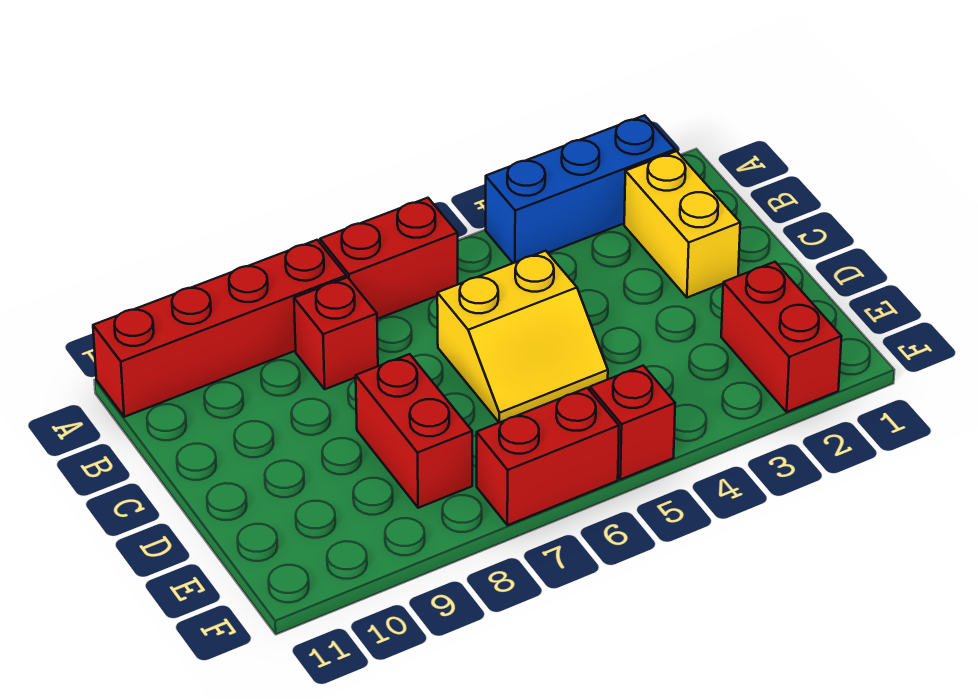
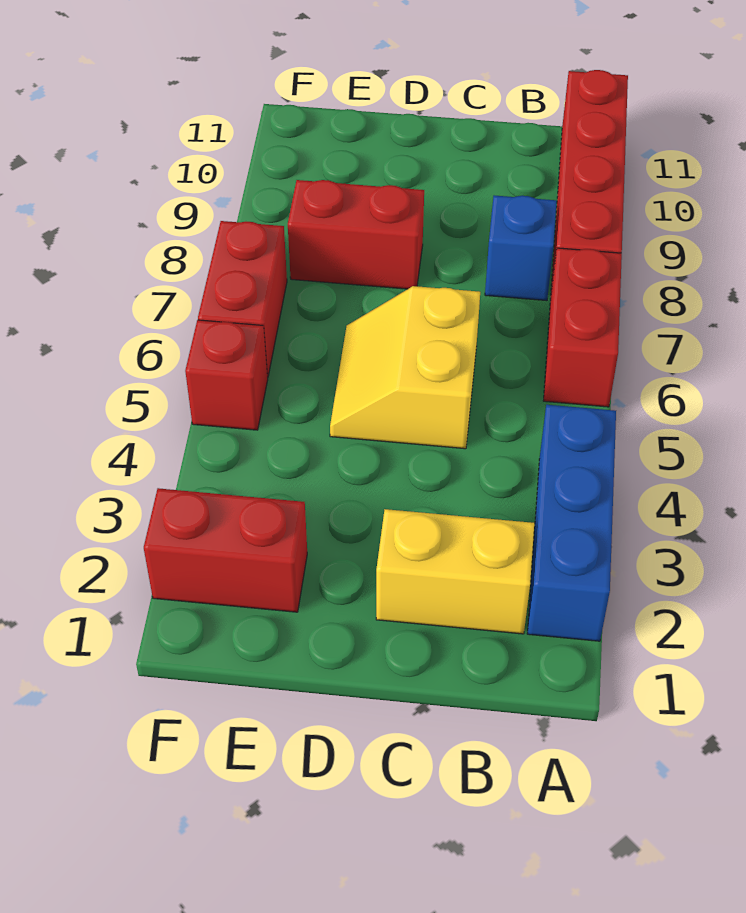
red 1x1 brick [294,277,378,389] -> blue 1x1 brick [485,196,557,301]

